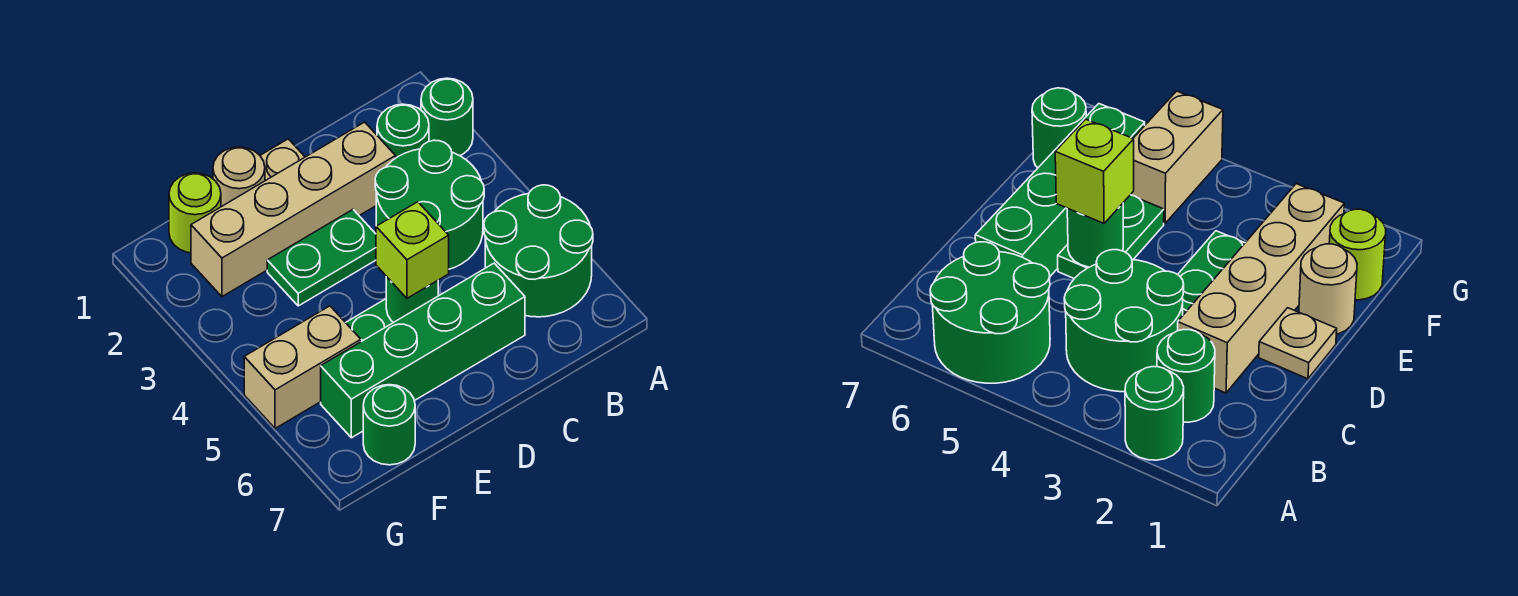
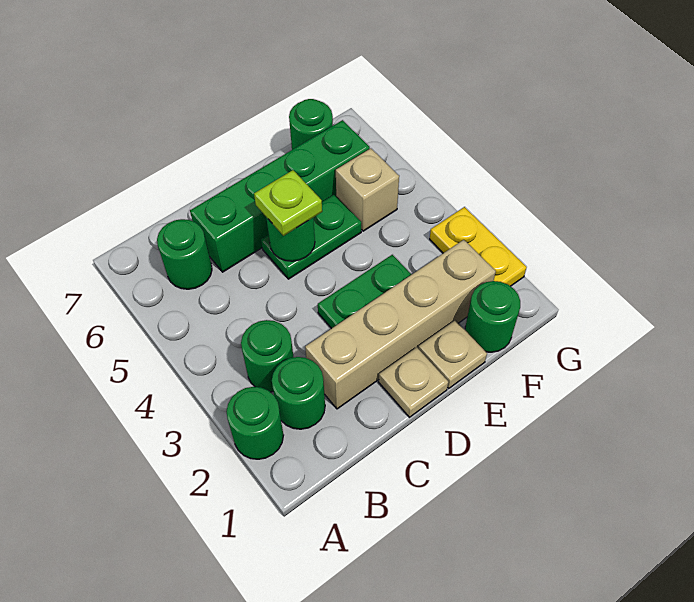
green 2x2 round brick [484,185,593,317] -> green 1x1 round brick [157,219,212,289]
green 2x2 round brick [375,140,484,269] -> green 1x1 round brick [241,320,294,392]
lime 1x1 brick [376,202,449,298] -> lime 1x1 plate [254,170,322,236]
tan 1x1 round brick [213,147,265,207] -> tan 1x1 plate [418,320,487,388]
lime 1x1 round brick [169,173,221,253] -> green 1x1 round brick [465,281,520,352]
tan 1x2 brick [244,306,361,428] -> tan 1x1 brick [336,148,399,231]
none -> yellow 1x2 plate [430,207,527,286]

